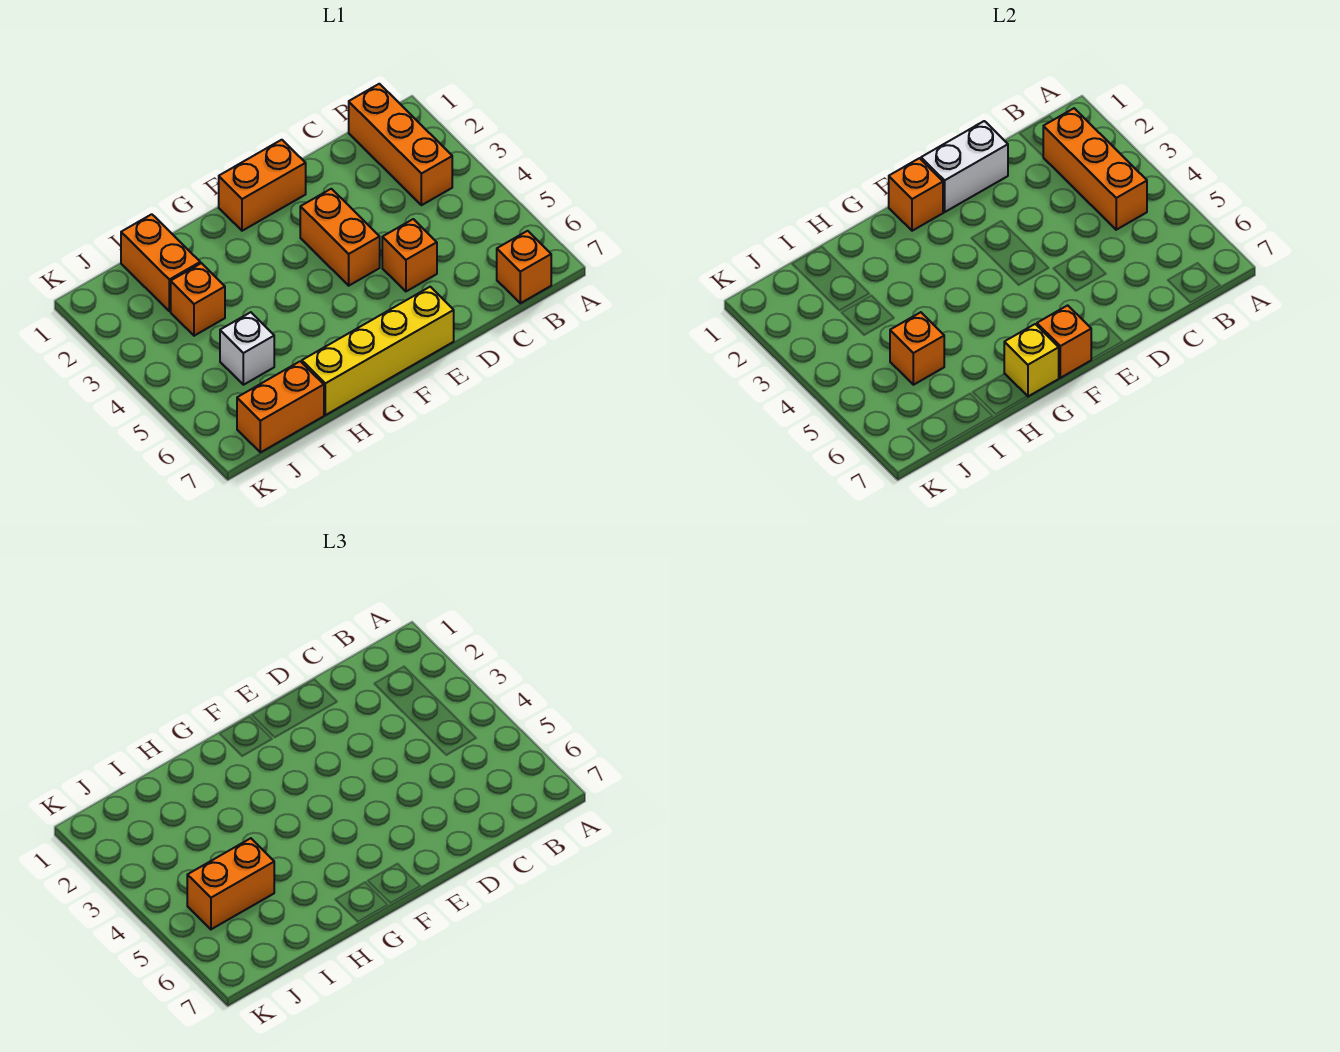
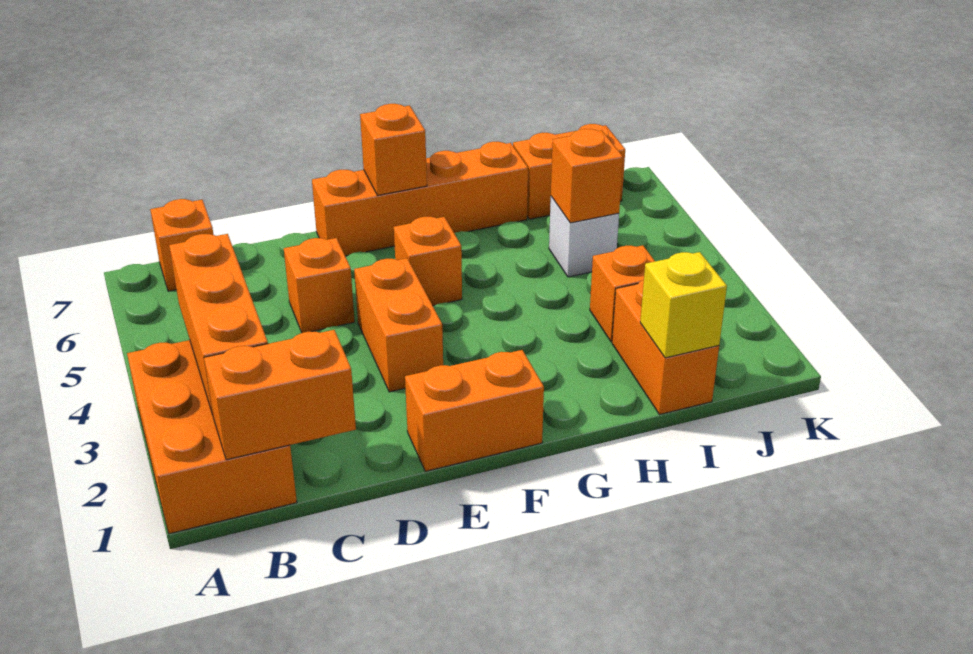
orange 1x3 brick [349,84,452,205] -> orange 2x3 brick [127,340,297,534]
white 1x2 brick [921,121,1008,212] -> none
yellow 1x4 brick [302,287,454,415] -> orange 1x4 brick [312,142,528,256]
orange 1x1 brick [889,158,943,231] -> orange 1x1 brick moved to [394,217,462,306]
yellow 1x1 brick [1004,324,1059,396] -> yellow 1x1 brick moved to [640,252,727,358]
orange 1x2 brick [187,838,274,929] -> orange 1x2 brick moved to [204,330,356,460]

